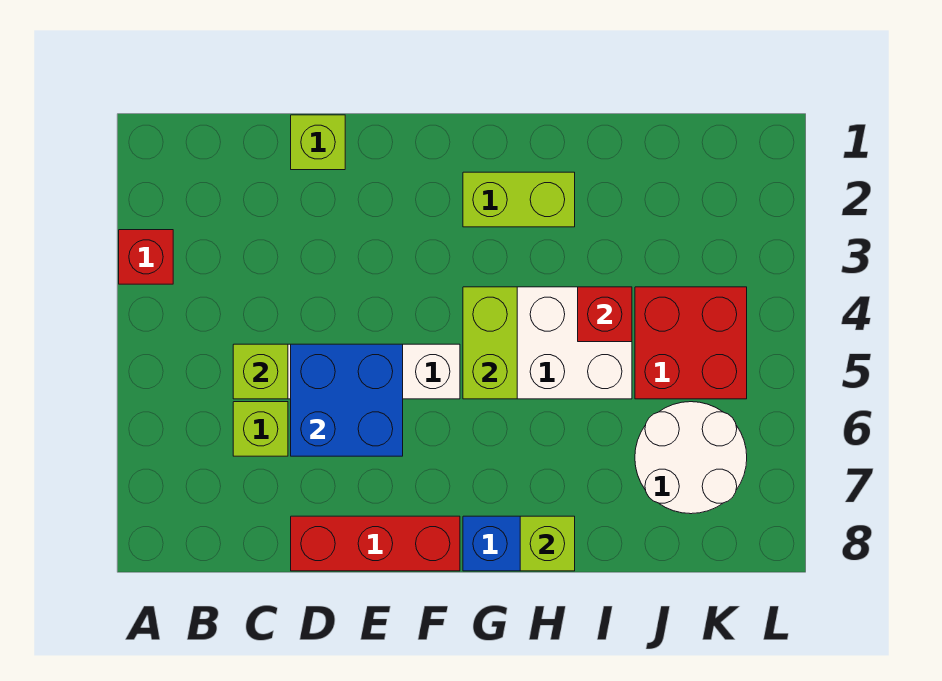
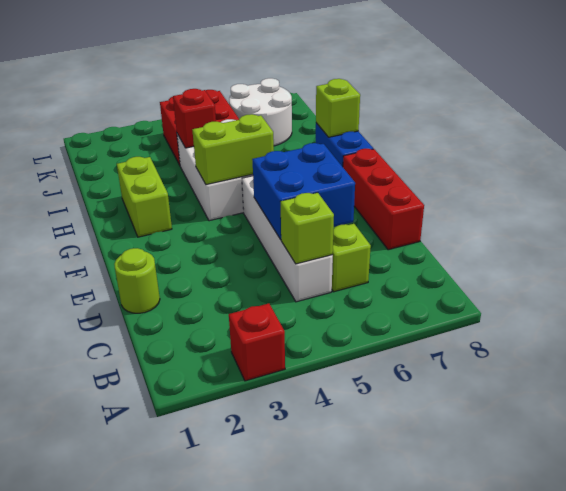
lime 1x1 brick [291,115,345,170] -> lime 1x1 round brick [114,248,160,313]

